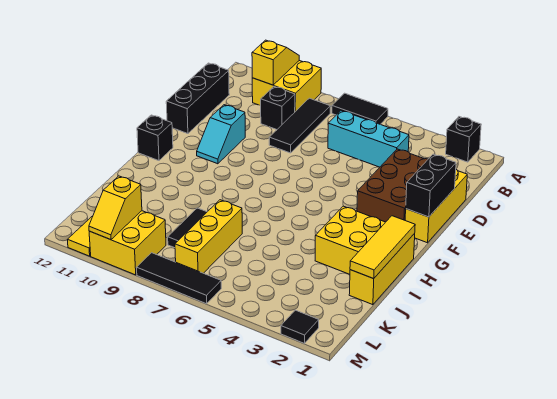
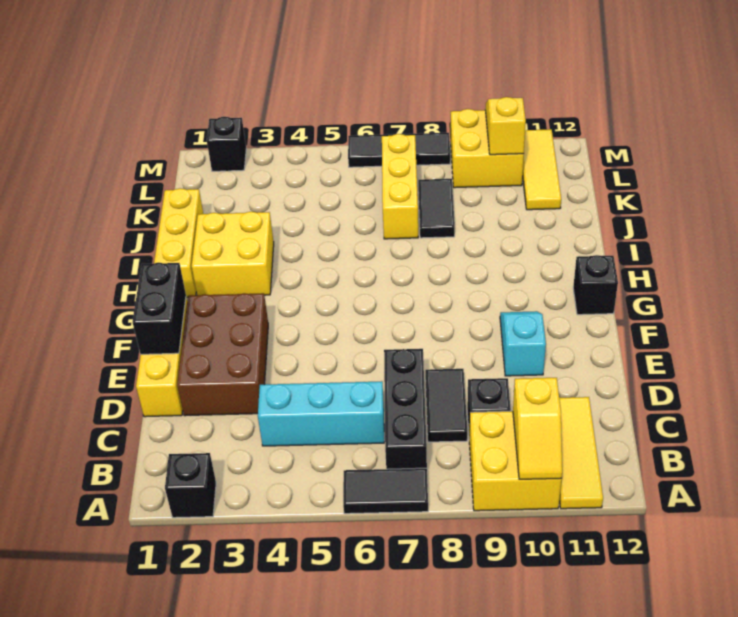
black 1x3 tile [269,98,330,153] -> black 1x2 tile [425,369,467,442]
black 1x3 brick [166,63,229,134] -> black 1x3 brick moved to [384,349,427,469]
yellow 1x3 tile [350,216,415,279] -> yellow 1x3 tile moved to [559,397,603,509]
black 1x1 tile [281,310,319,343] -> black 1x1 brick [207,117,246,171]

